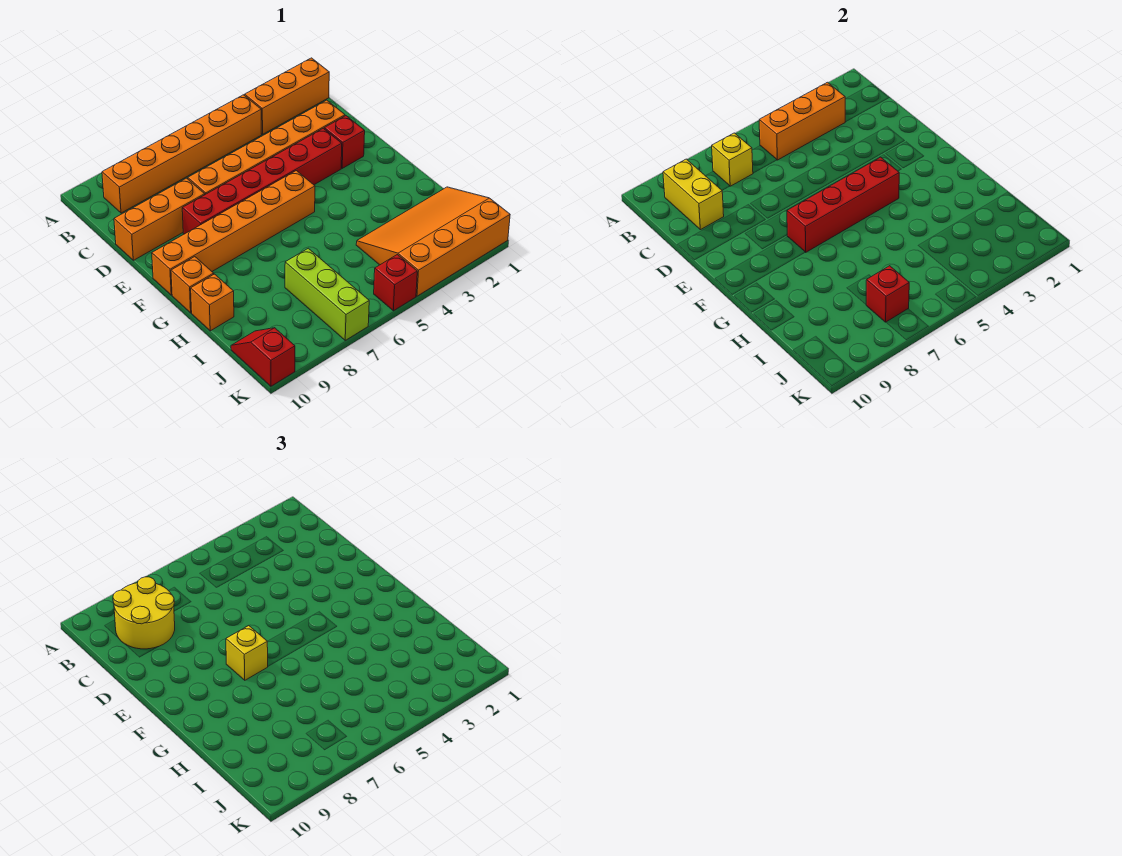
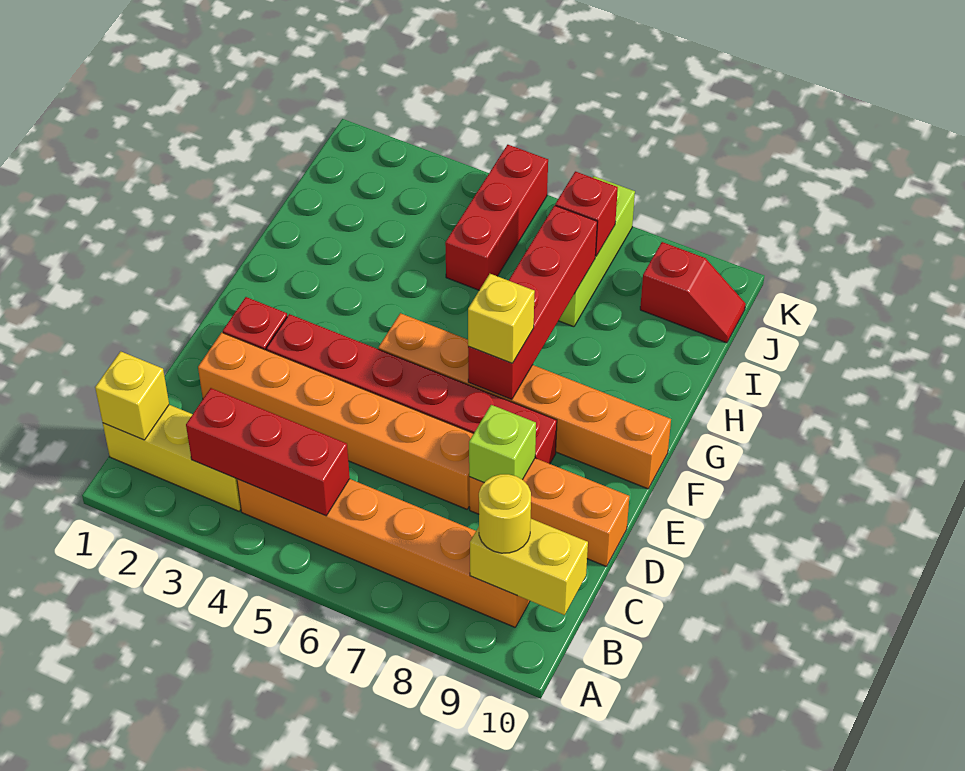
orange 1x3 brick [245,58,329,134] -> yellow 1x3 brick [103,405,241,511]
orange 1x3 brick [759,82,845,160] -> red 1x3 brick [186,388,350,516]
yellow 1x1 brick [712,133,753,186] -> yellow 1x1 brick moved to [95,351,169,440]
yellow 2x2 round brick [113,577,175,649] -> yellow 1x1 round brick [479,474,531,553]
yellow 1x2 brick [663,159,724,230] -> yellow 1x2 brick turned to [470,519,588,615]
none -> lime 1x1 brick [469,405,536,482]
red 1x4 brick [787,157,899,252] -> red 1x4 brick turned to [468,205,597,400]
orange 1x1 brick [171,257,214,313] -> none
orange 1x1 brick [191,274,234,331] -> none
orange 3x4 slope [356,187,510,296] -> none
red 1x2 slope [231,328,295,386] -> red 1x2 slope turned to [640,242,746,343]
red 1x1 brick [374,255,417,311] -> red 1x3 brick [445,145,548,290]

